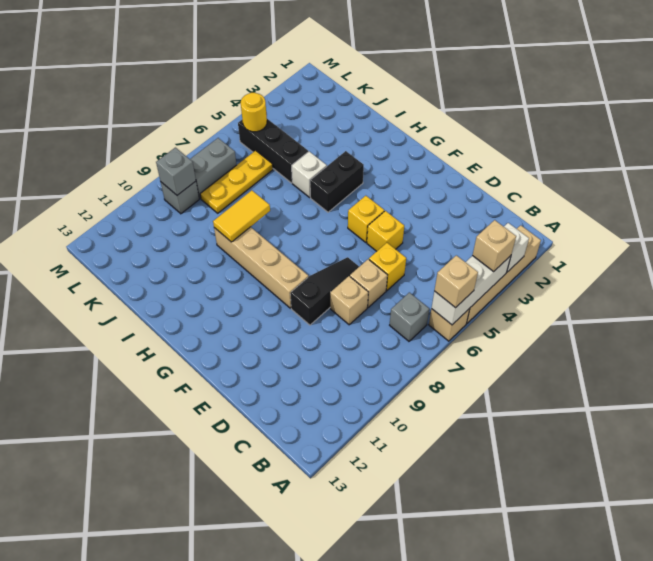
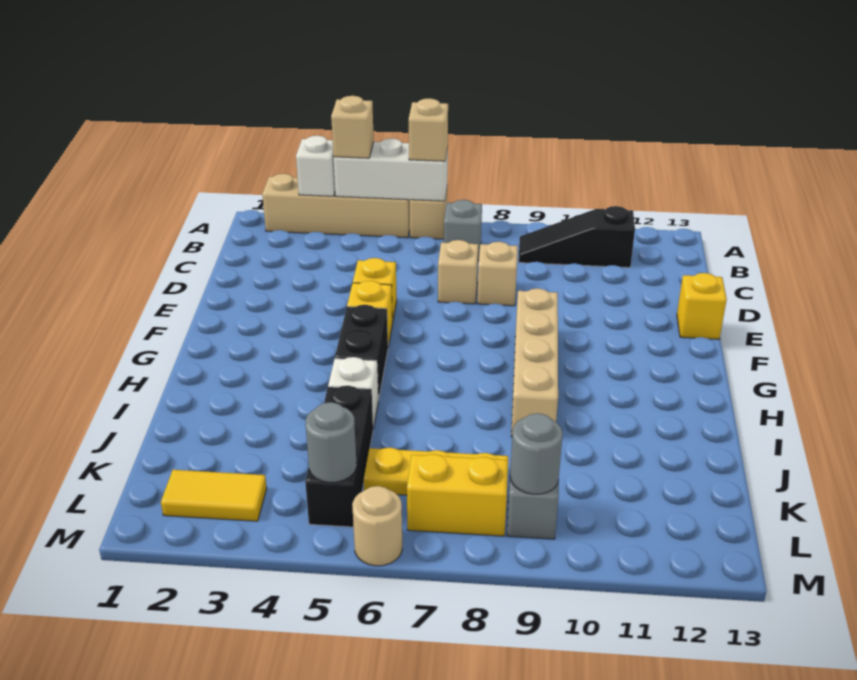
yellow 1x1 brick [369,243,406,291] -> yellow 1x1 brick moved to [677,273,727,339]
black 1x3 slope [290,257,359,325] -> black 1x3 slope moved to [519,206,635,268]
black 1x2 brick [310,151,364,212] -> black 1x2 brick turned to [335,305,388,400]
yellow 1x2 tile [213,190,270,242] -> yellow 1x2 tile moved to [161,470,267,521]
yellow 1x1 round brick [241,93,267,132] -> grey 1x1 round brick [306,402,357,482]
grey 1x2 brick [190,138,236,198] -> yellow 1x2 brick [407,454,508,536]
grey 1x1 brick [156,148,196,195] -> grey 1x1 round brick [510,413,563,494]
none -> tan 1x1 round brick [352,486,402,566]

